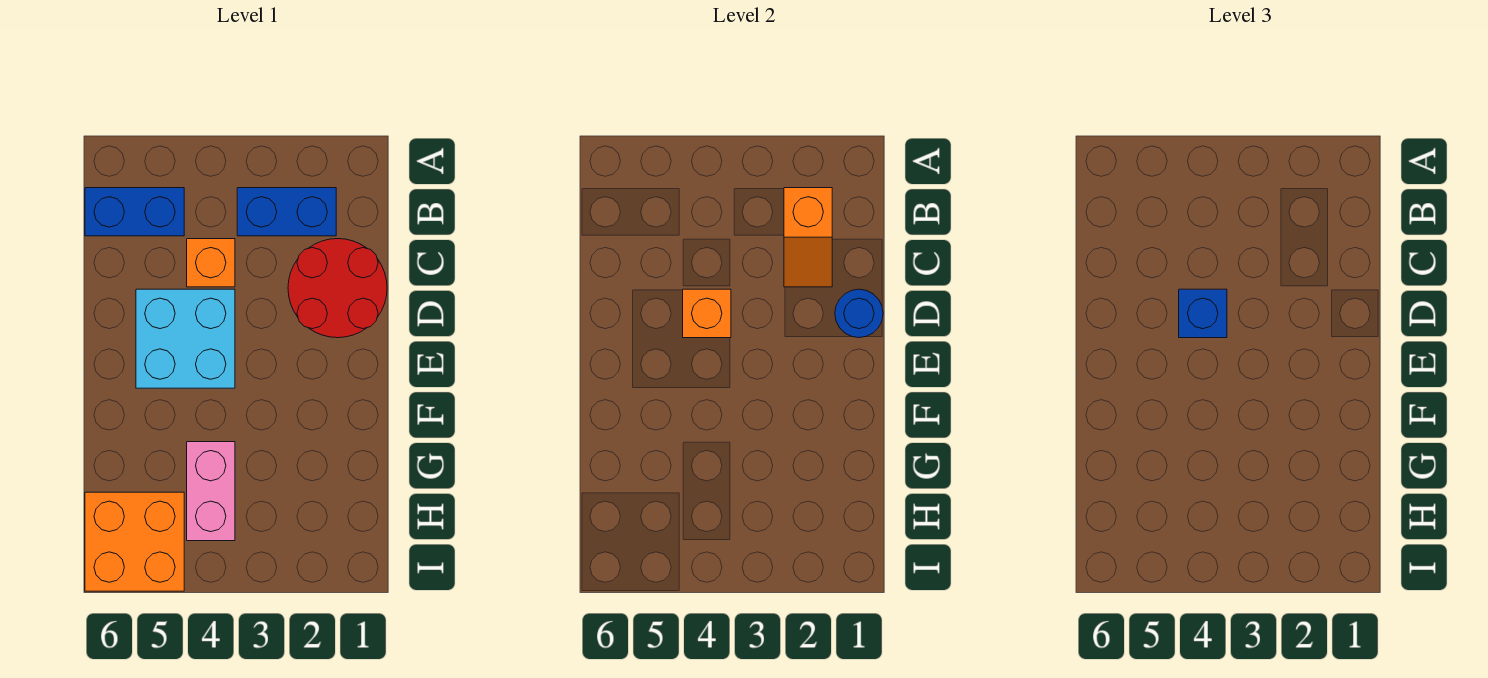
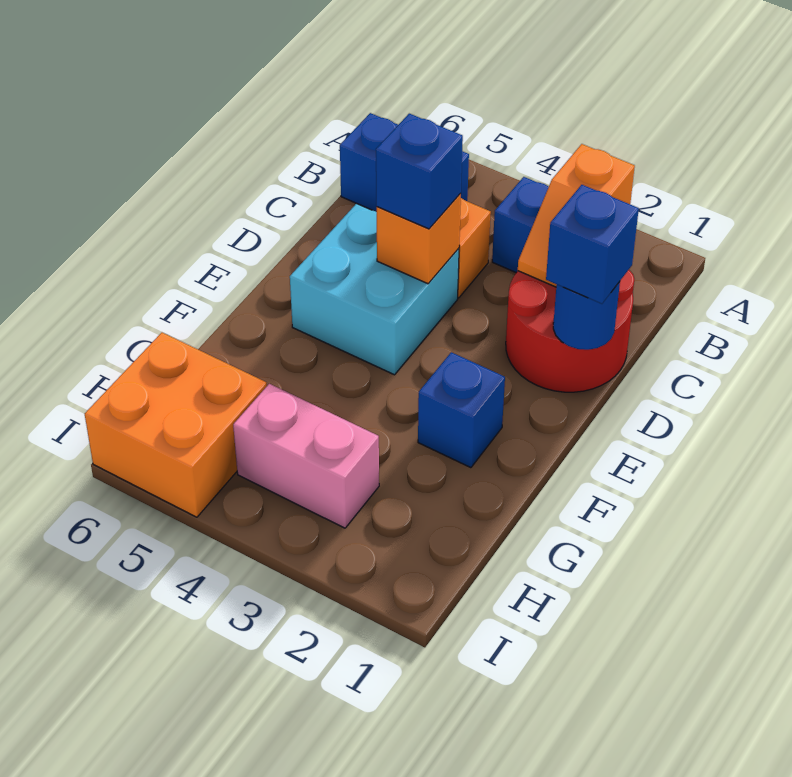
none -> blue 1x1 brick [546,185,639,304]
none -> blue 1x1 brick [418,352,505,468]
pink 1x2 brick [187,442,235,541] -> pink 1x2 brick turned to [233,384,379,528]

